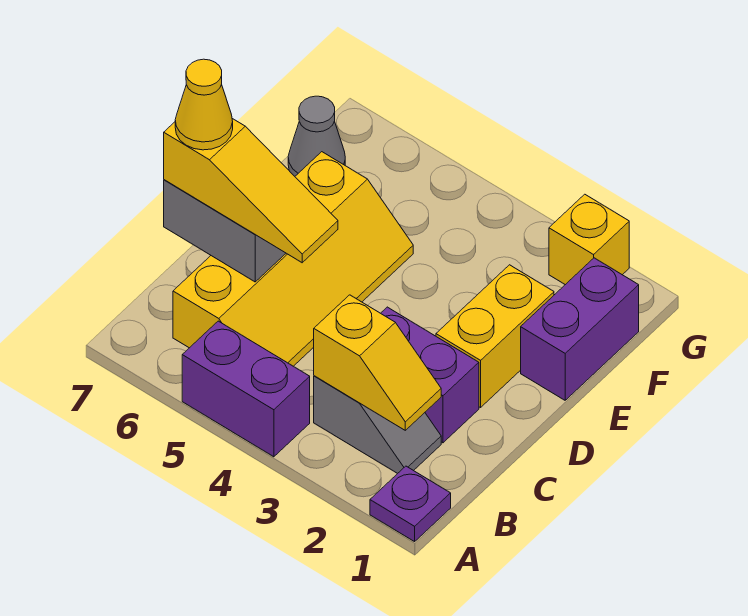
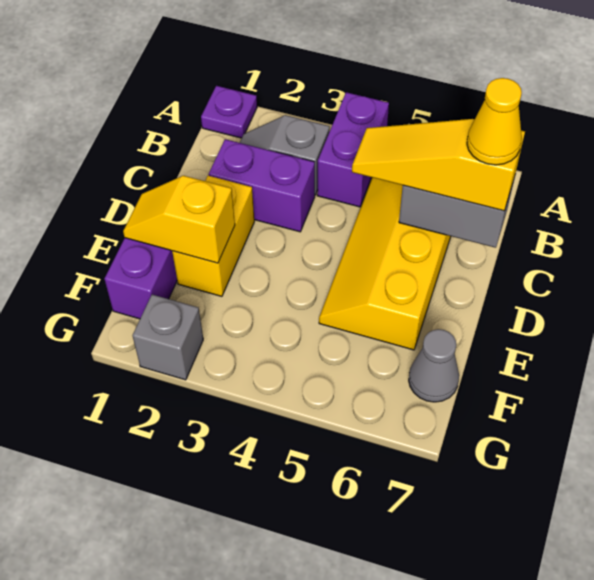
purple 1x2 brick [182,321,310,457] -> purple 1x2 brick turned to [317,92,389,207]
yellow 1x2 slope [314,295,441,430] -> yellow 1x2 slope moved to [123,176,235,263]
yellow 1x1 brick [549,194,629,285] -> grey 1x1 brick [133,295,203,380]

